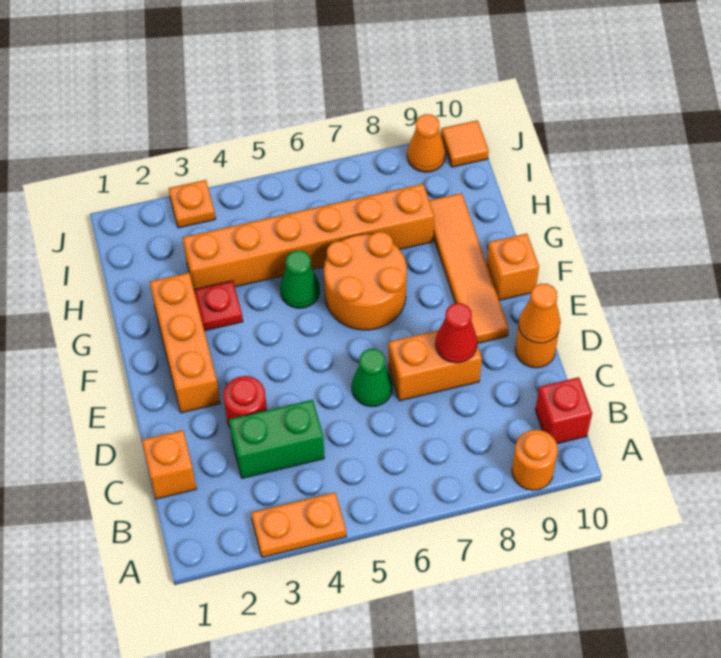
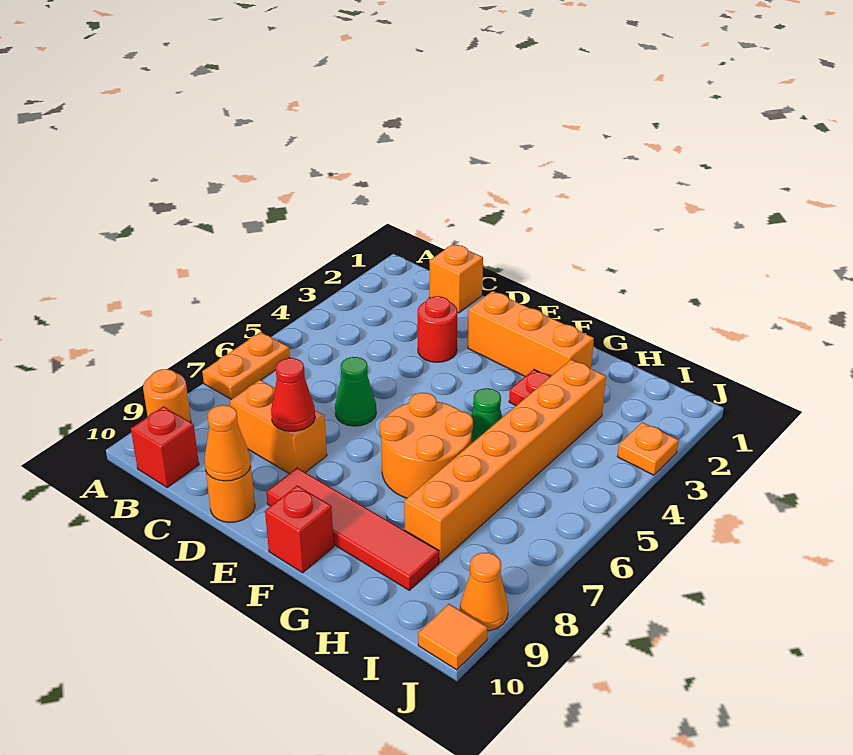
orange 1x2 plate [251,492,346,557] -> orange 1x2 plate moved to [202,332,290,400]
green 1x2 brick [229,400,324,478] -> none
orange 1x2 brick [388,330,482,401] -> orange 1x2 brick turned to [230,380,327,473]
orange 1x4 tile [429,193,509,343] -> red 1x4 tile [266,468,439,590]
orange 1x1 brick [487,234,539,300] -> red 1x1 brick [265,486,334,573]

